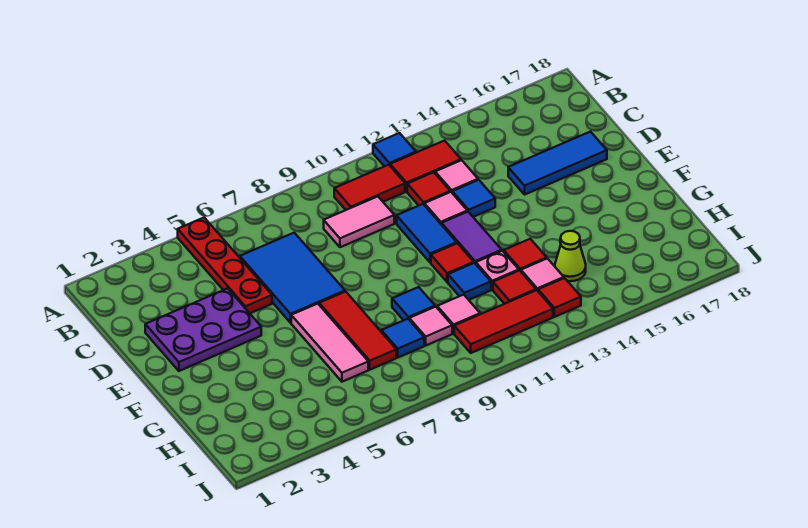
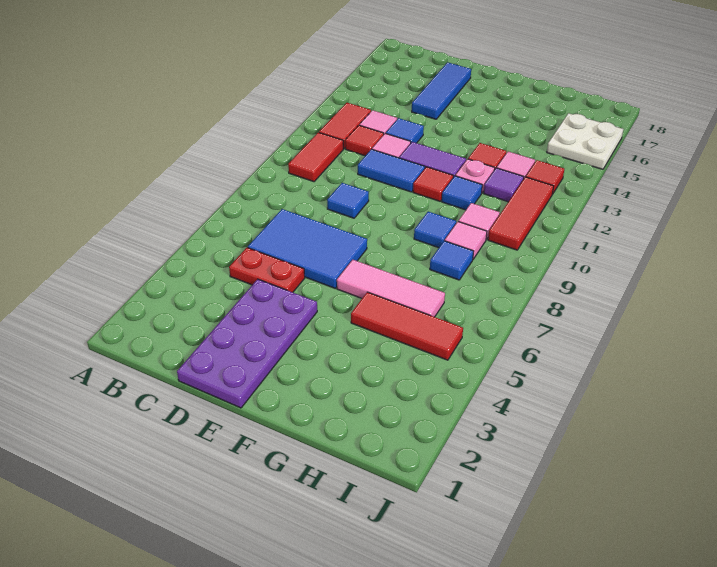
red 1x4 plate [178,218,272,313] -> red 1x2 plate [229,247,305,292]
blue 1x1 tile [373,133,416,166] -> blue 1x1 tile moved to [327,183,369,218]
pink 1x2 tile [324,197,394,247] -> none
purple 2x3 plate [145,288,261,371] -> purple 2x4 plate [177,279,317,408]
red 1x3 tile [319,292,396,370] -> red 1x3 tile moved to [351,292,463,360]
red 1x1 tile [493,271,536,304] -> purple 1x1 tile [484,168,524,202]
lime 1x1 cone [555,231,586,281] -> none
none -> white 2x2 plate [547,113,623,169]

